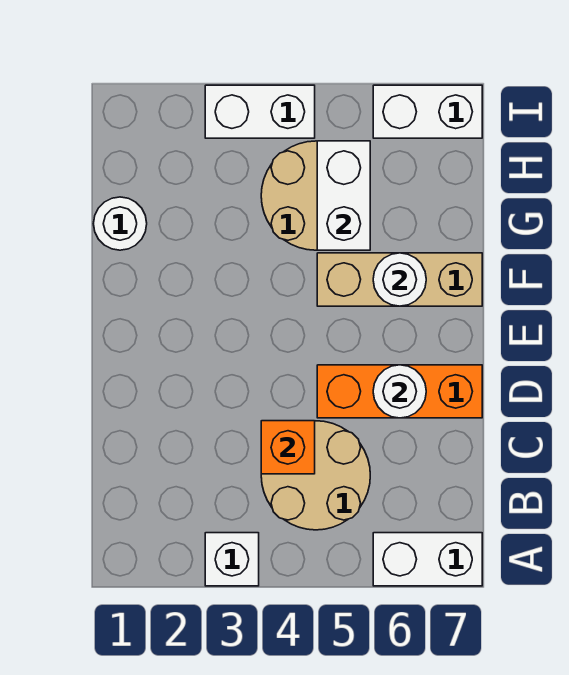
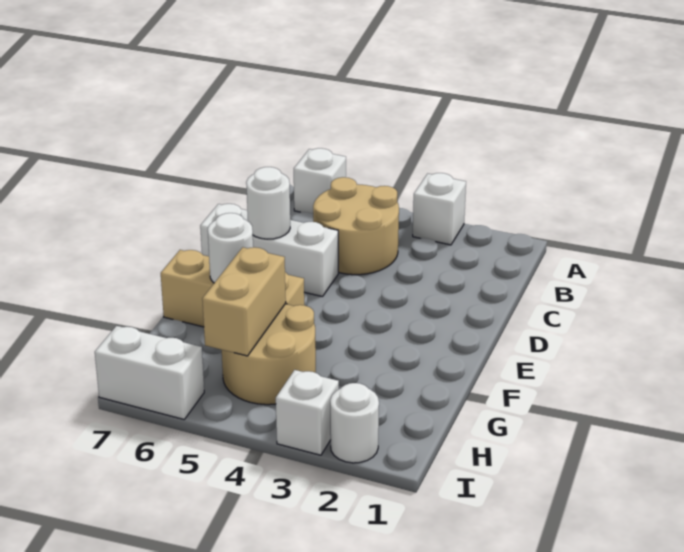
white 1x2 brick [373,533,482,586] -> white 1x1 brick [294,148,346,214]
orange 1x1 brick [261,421,315,474] -> none
orange 1x3 brick [317,365,482,418] -> white 1x3 brick [200,204,338,297]
white 1x1 round brick [93,197,147,250] -> white 1x1 round brick moved to [330,383,379,463]
white 1x2 brick [317,141,370,250] -> tan 1x2 brick [202,247,286,356]
white 1x2 brick [205,85,315,138] -> white 1x1 brick [276,370,339,455]

